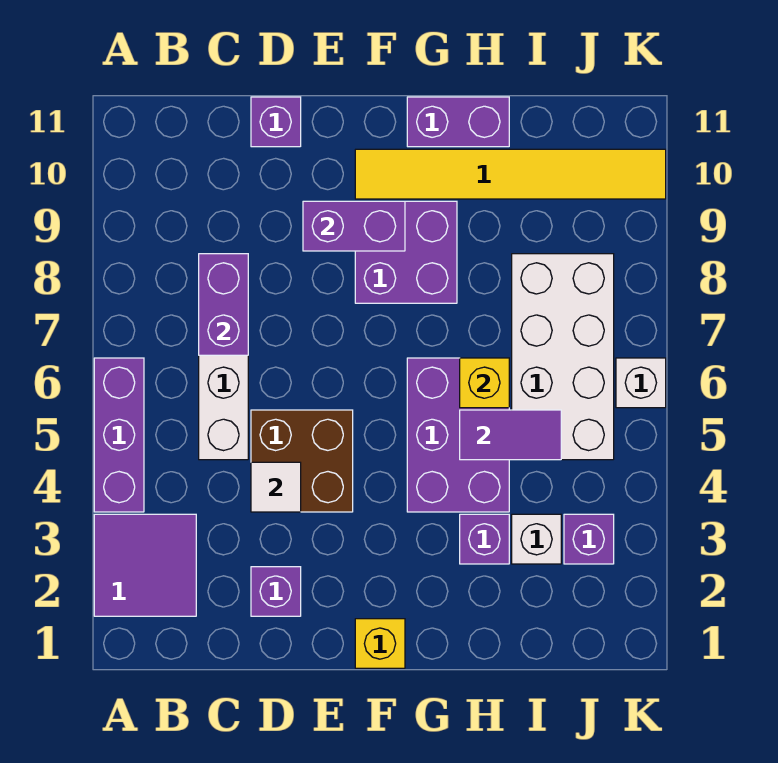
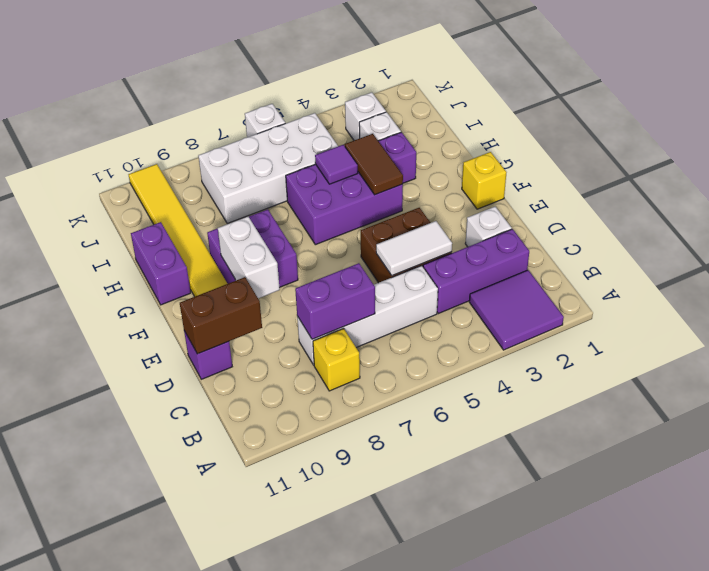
purple 1x3 brick [94,358,144,512] -> purple 1x3 brick moved to [423,229,529,314]
purple 1x1 brick [251,567,301,616] -> white 1x1 brick [465,207,512,247]
white 1x1 tile [251,462,301,512] -> white 1x2 tile [376,221,452,276]
none -> brown 1x2 brick [180,277,262,354]
purple 1x2 brick [303,201,405,251] -> white 1x2 brick [218,217,280,299]
none -> brown 1x2 tile [345,134,403,195]
purple 1x2 tile [460,410,561,460] -> purple 1x1 tile [315,145,358,184]
yellow 1x1 brick [460,358,509,408] -> yellow 1x1 brick moved to [313,328,360,391]
purple 1x1 brick [564,514,614,564] -> white 1x1 brick [345,92,386,140]

